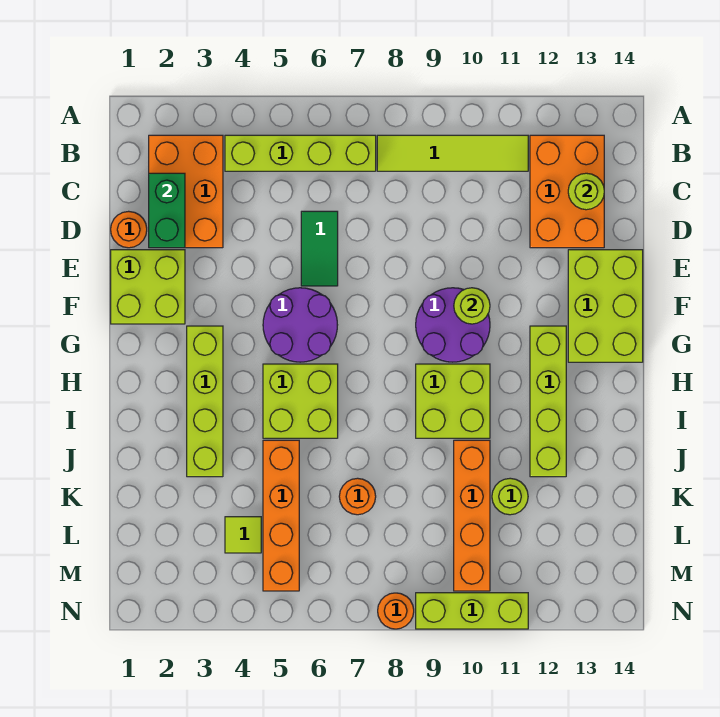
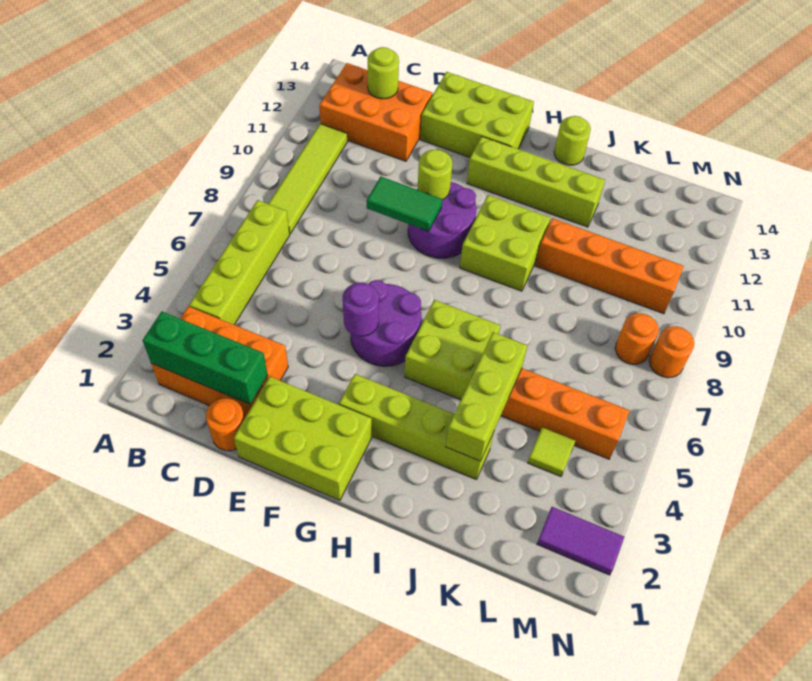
green 1x2 brick [149,173,185,248] -> green 1x3 brick [143,312,268,405]
green 1x2 tile [301,211,338,286] -> green 1x2 tile moved to [367,177,442,231]
lime 2x2 brick [111,250,185,324] -> lime 2x3 brick [234,376,372,500]
none -> purple 1x1 round brick [343,283,379,336]
orange 1x1 round brick [339,478,376,515] -> orange 1x1 round brick moved to [615,313,659,364]
lime 1x1 round brick [492,478,528,515] -> lime 1x1 round brick moved to [554,116,591,165]
none -> purple 1x2 tile [537,507,624,575]
lime 1x3 brick [416,593,528,629] -> lime 1x3 brick moved to [446,332,527,461]

